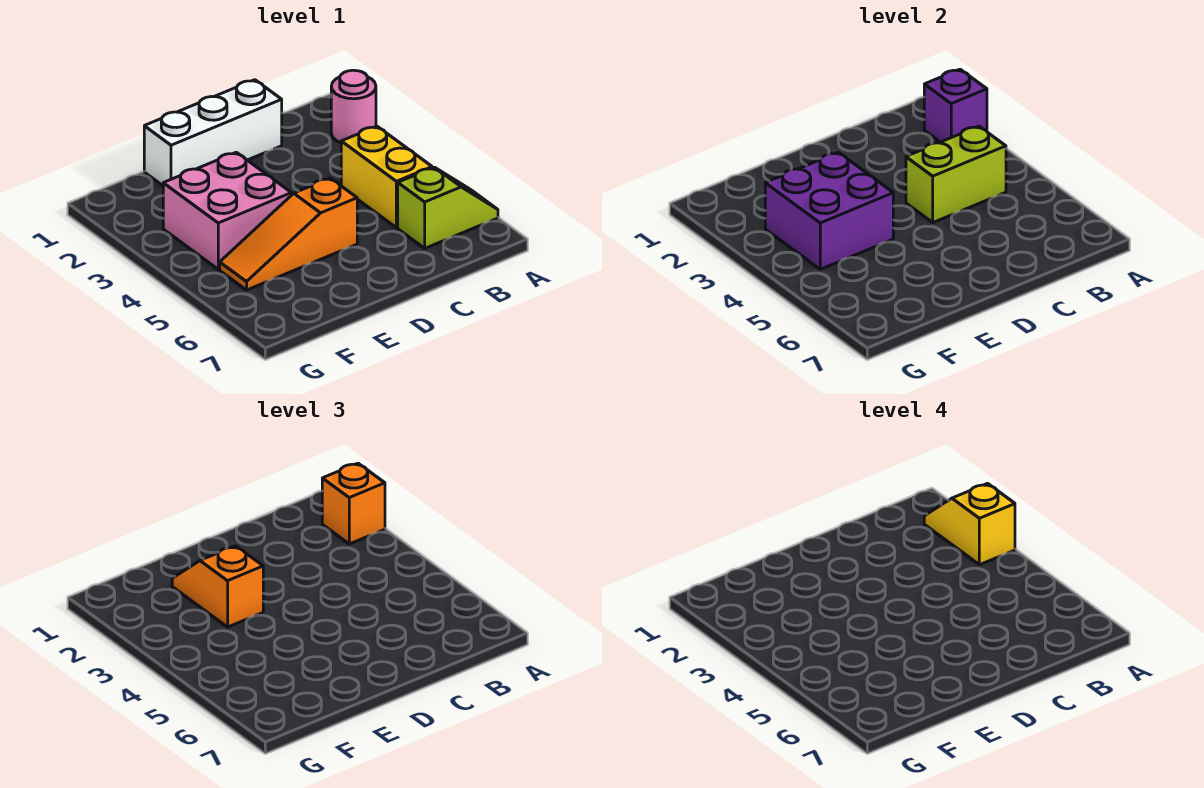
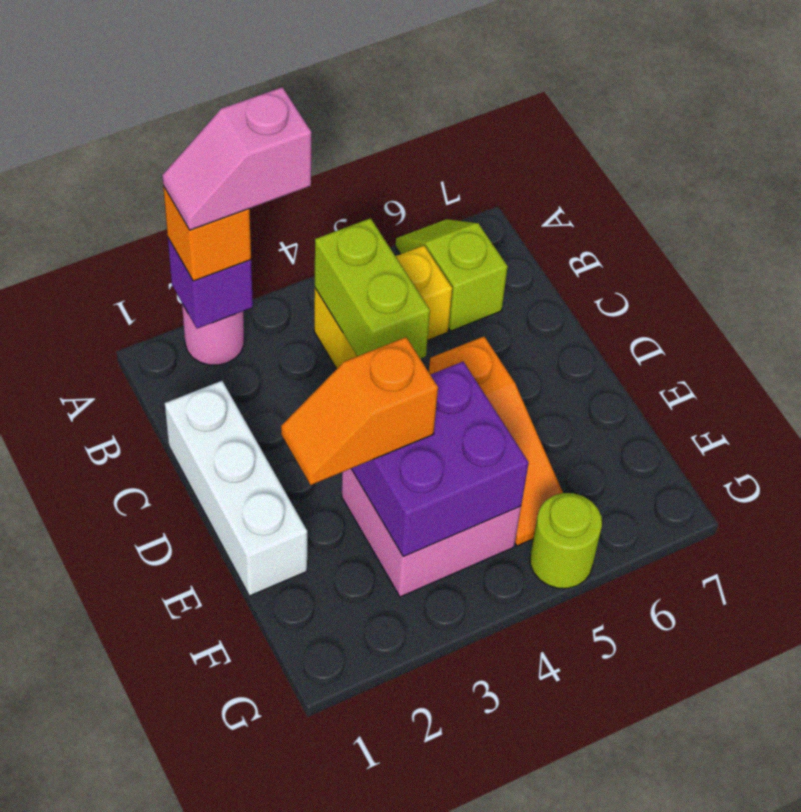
yellow 1x2 slope [924,484,1015,565] -> pink 1x2 slope [162,87,311,230]
none -> lime 1x1 round brick [530,493,602,588]

